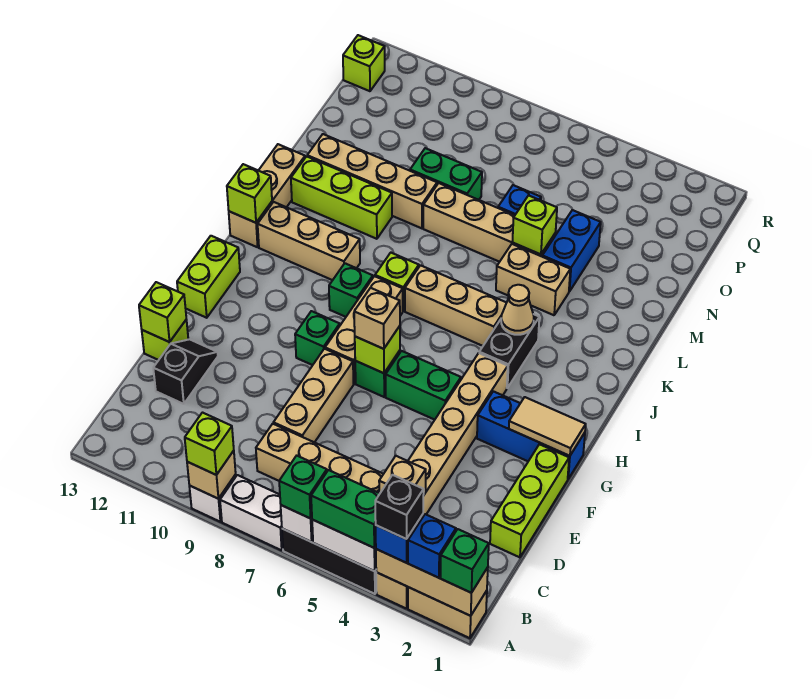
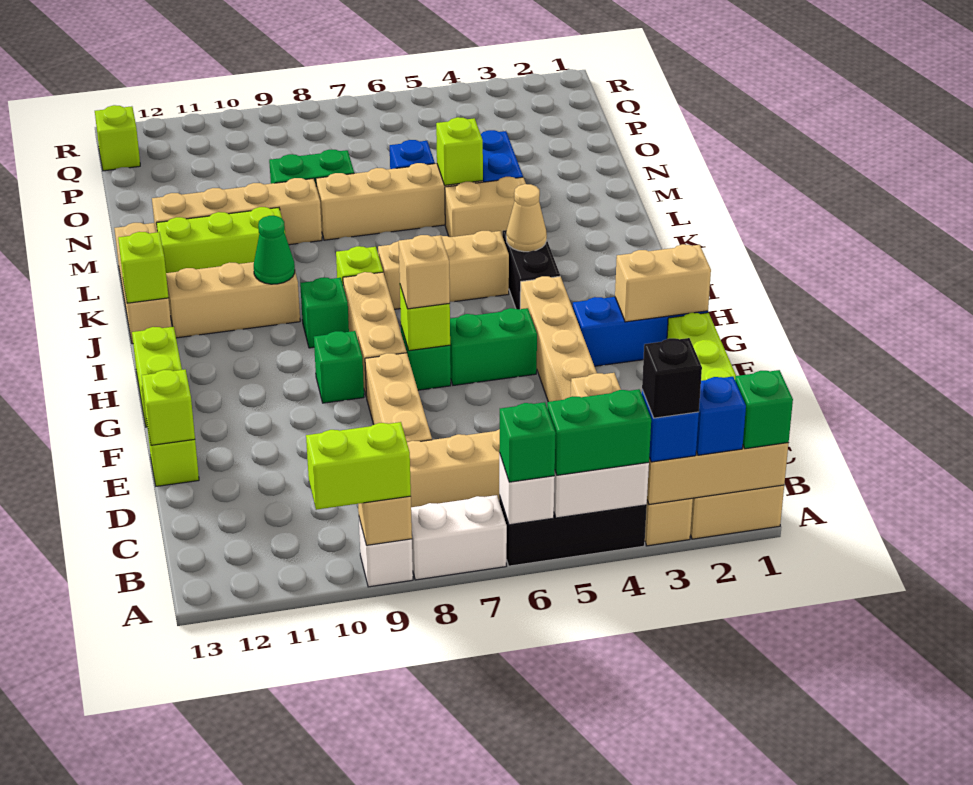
lime 1x1 brick [185,413,234,475] -> lime 1x2 brick [306,422,411,510]
black 1x2 slope [153,339,218,404] -> none
tan 1x2 tile [509,397,586,456] -> tan 1x2 brick [615,244,711,322]
none -> green 1x1 cone [254,216,295,284]

